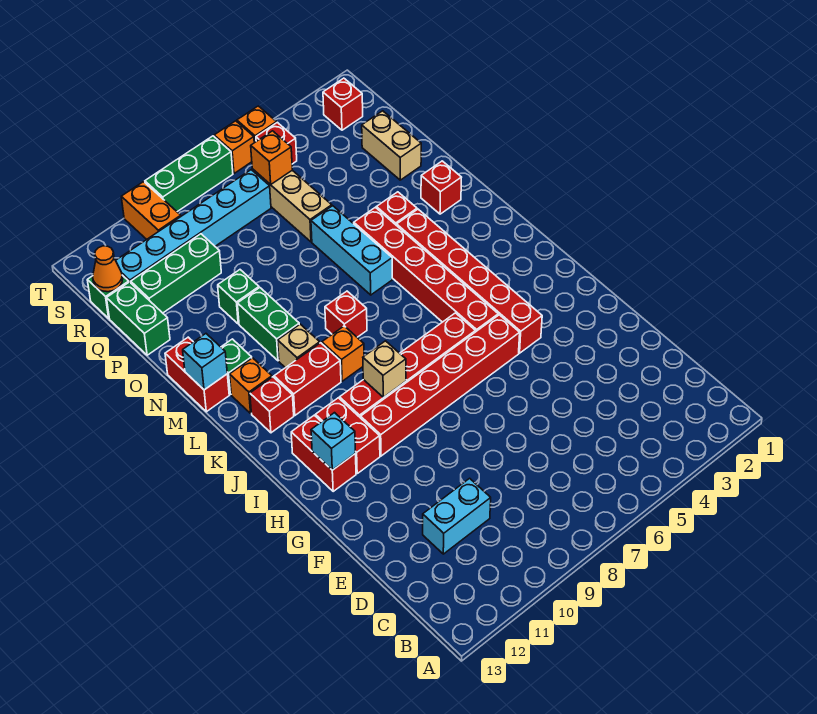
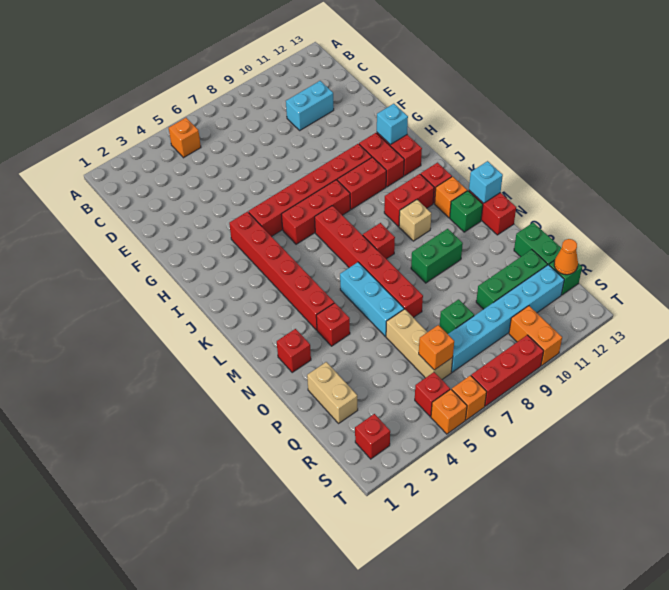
red 1x6 brick [354,207,498,332] -> red 1x6 brick moved to [315,206,423,318]
tan 1x1 brick [363,341,406,398] -> none
orange 1x1 brick [322,326,364,381] -> orange 1x1 brick moved to [169,118,201,158]
green 1x2 brick [237,288,299,361] -> green 1x2 brick turned to [411,229,463,283]
green 1x1 brick [218,270,259,324] -> green 1x1 brick moved to [440,299,474,334]
green 1x3 brick [145,136,233,212] -> red 1x3 brick [471,335,544,406]

